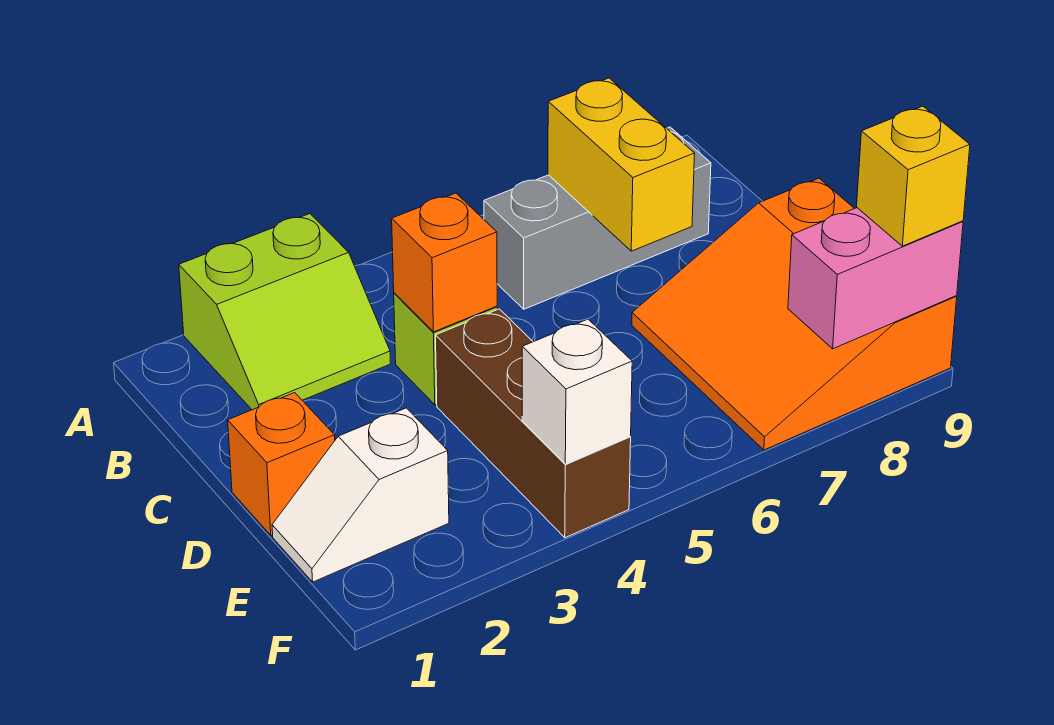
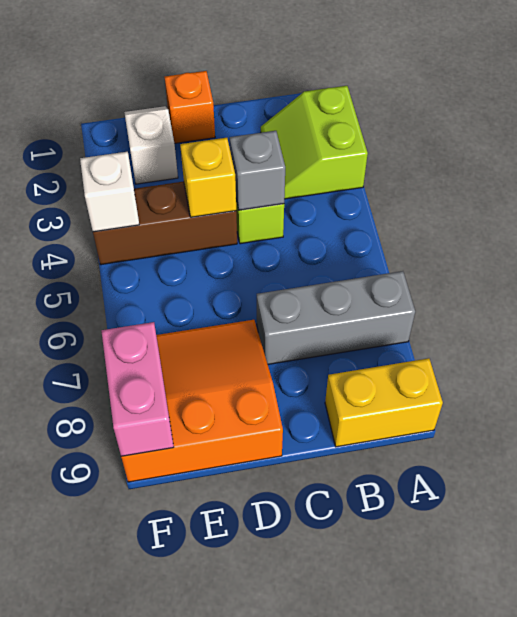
grey 1x3 brick [484,127,711,309] -> grey 1x3 brick turned to [257,271,415,364]
yellow 1x2 brick [548,78,695,251] -> yellow 1x2 brick moved to [325,358,443,447]
orange 1x1 brick [392,193,497,332] -> grey 1x1 brick [230,131,285,210]
yellow 1x1 brick [857,106,970,246] -> yellow 1x1 brick moved to [180,138,236,217]

